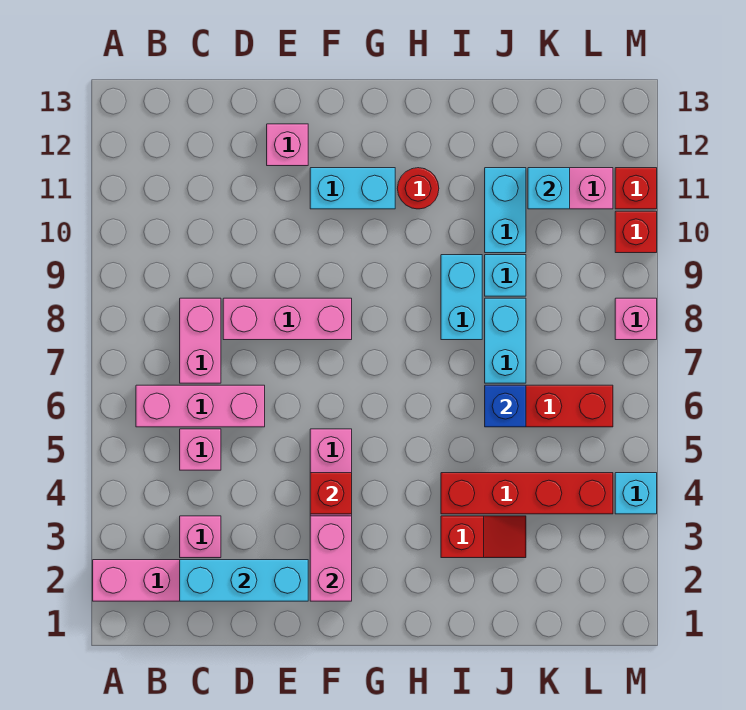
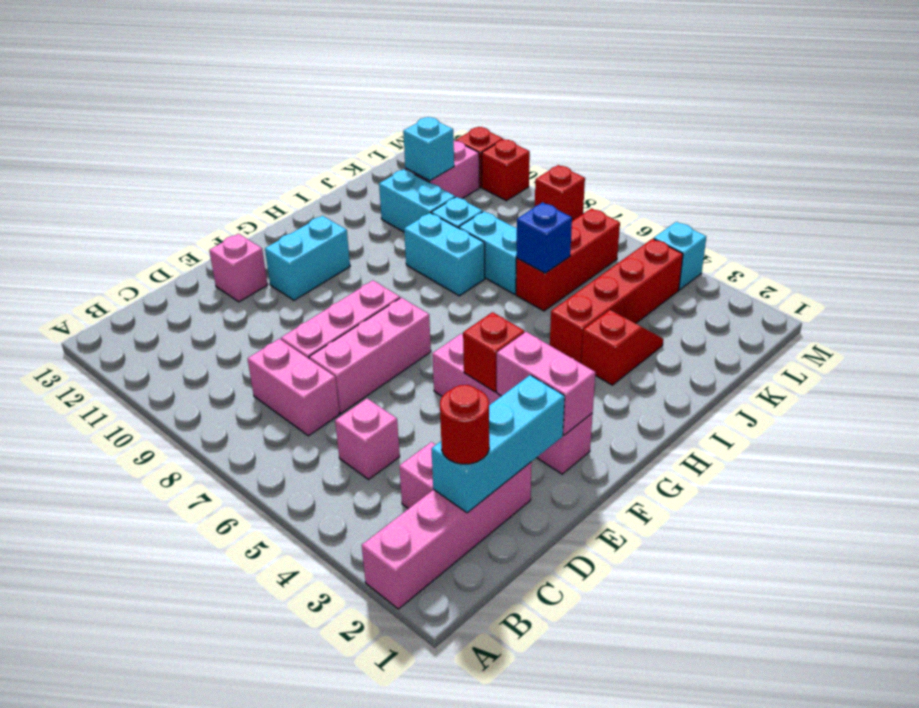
pink 1x3 brick [136,385,265,427] -> pink 1x3 brick moved to [309,297,431,413]
red 1x1 round brick [397,168,439,209] -> red 1x1 round brick moved to [440,385,489,464]
pink 1x1 brick [615,298,657,340] -> red 1x1 brick [535,165,585,221]

